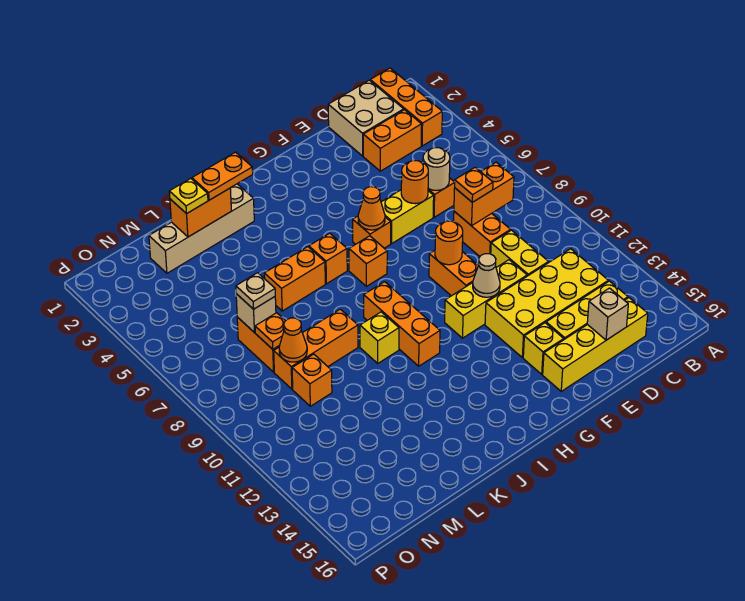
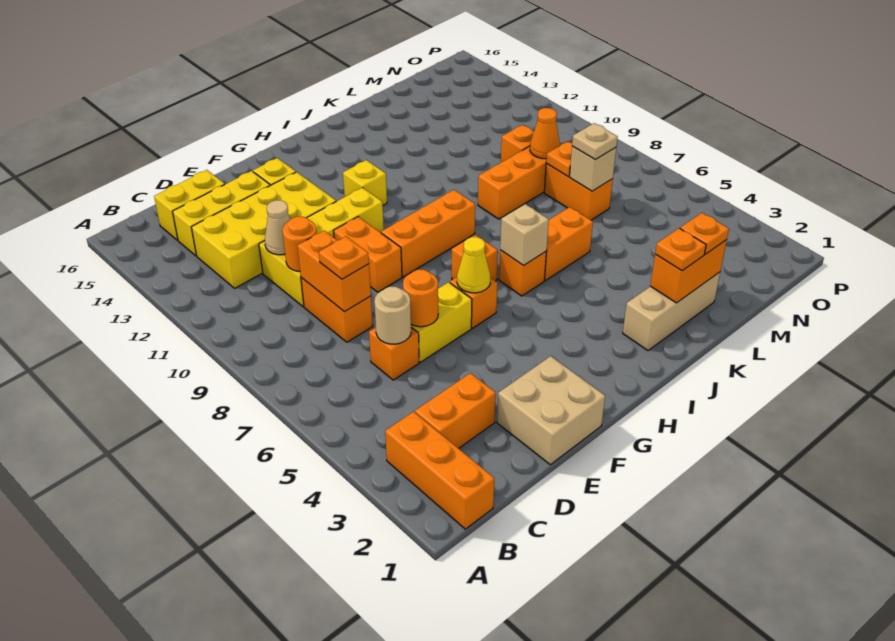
tan 2x2 brick [328,80,404,156] -> tan 2x2 brick moved to [497,356,605,465]
orange 1x2 brick [454,162,514,226] -> orange 1x2 brick turned to [297,231,371,312]
yellow 1x4 brick [543,298,648,391] -> yellow 1x2 brick [154,170,225,240]
tan 1x1 brick [587,288,628,340] -> tan 1x1 brick moved to [500,204,549,266]
orange 1x1 round brick [435,221,463,265] -> orange 1x1 round brick moved to [282,216,317,271]
tan 1x1 cone [473,254,500,297] -> tan 1x1 cone moved to [265,200,290,255]
orange 1x1 cone [358,187,385,230] -> yellow 1x1 cone [457,237,490,293]
orange 1x3 brick [364,282,440,366] -> orange 1x3 brick turned to [381,190,475,277]
tan 1x4 brick [149,184,254,273] -> tan 1x3 brick [623,272,720,351]
orange 1x2 plate [192,152,253,200] -> orange 1x1 plate [655,228,706,271]
yellow 1x1 brick [360,312,399,363] -> yellow 1x1 brick moved to [343,160,387,205]
yellow 1x1 plate [169,178,208,214] -> orange 1x1 plate [680,213,729,254]

